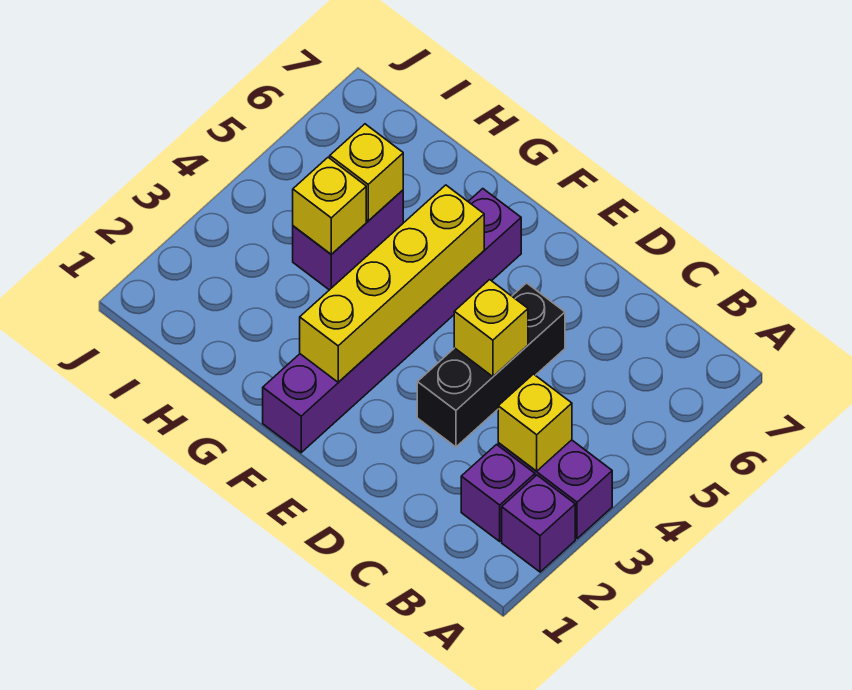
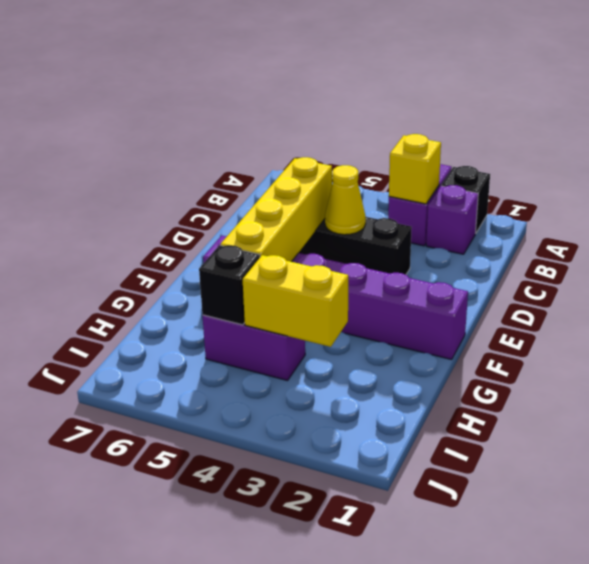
purple 1x1 brick [502,475,575,572] -> black 1x1 brick [441,166,490,233]
yellow 1x1 brick [454,280,528,377] -> yellow 1x1 cone [325,165,366,235]
yellow 1x4 brick [300,185,484,382] -> yellow 1x4 brick turned to [220,157,332,262]
yellow 1x1 brick [293,157,366,254] -> yellow 1x2 brick [243,255,348,347]
yellow 1x1 brick [330,124,403,221] -> black 1x1 brick [199,245,260,325]

